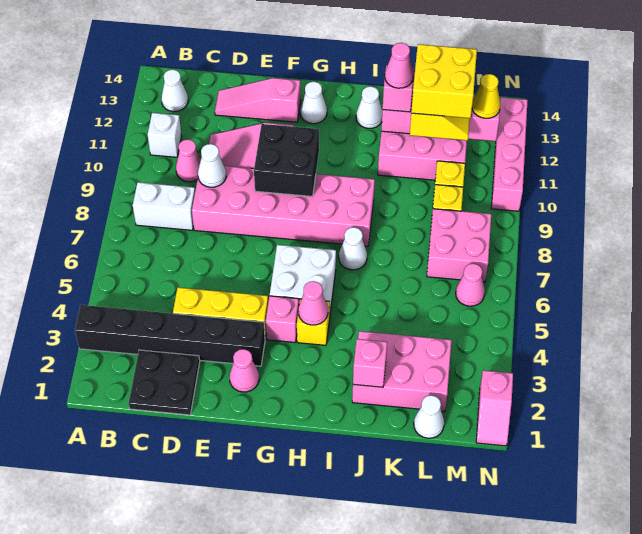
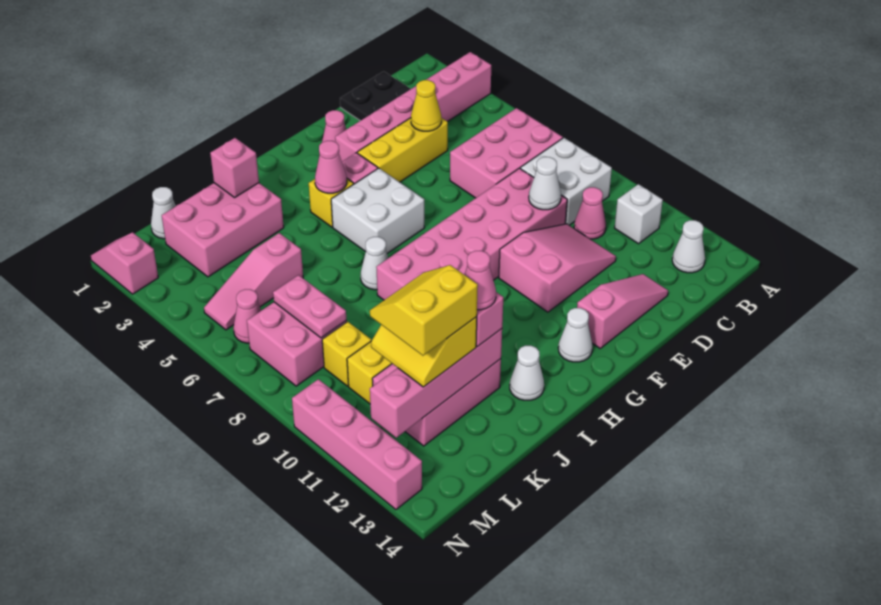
black 1x6 brick [75,305,265,366] -> pink 1x6 brick [335,52,491,161]
none -> pink 2x3 brick [450,108,563,198]
white 1x2 brick [133,182,195,230] -> white 2x2 brick [520,138,612,225]
black 2x2 brick [254,124,319,196] -> none
none -> pink 1x3 slope [204,233,303,330]
yellow 2x2 brick [411,44,477,118] -> yellow 2x2 slope [370,265,478,356]
none -> pink 1x2 plate [273,275,346,338]
yellow 1x1 cone [472,74,501,118] -> yellow 1x1 cone moved to [411,80,441,131]

